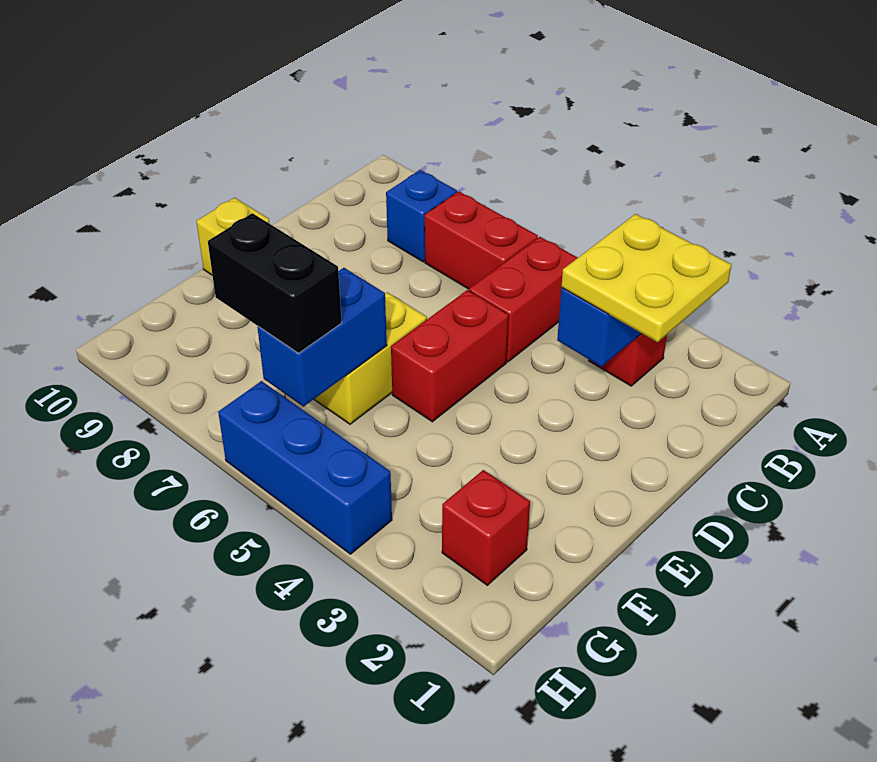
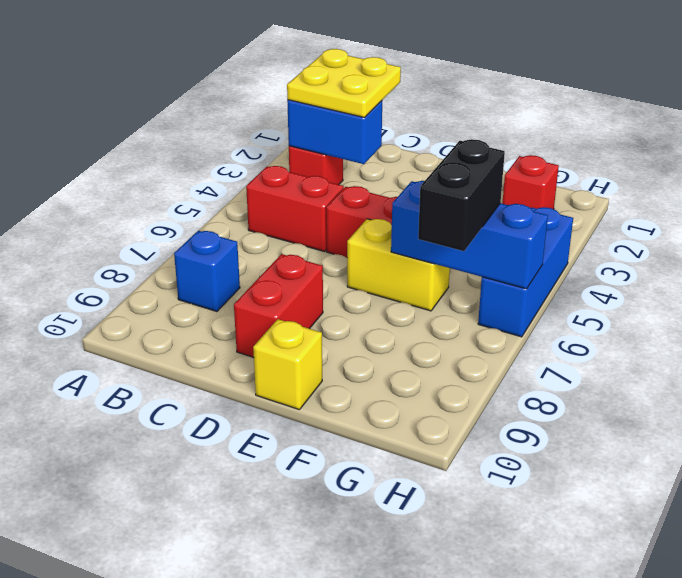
red 1x2 brick [425,191,538,289] -> red 1x2 brick moved to [234,254,323,357]
blue 1x2 brick [257,268,387,407] -> blue 1x3 brick [391,181,548,289]

